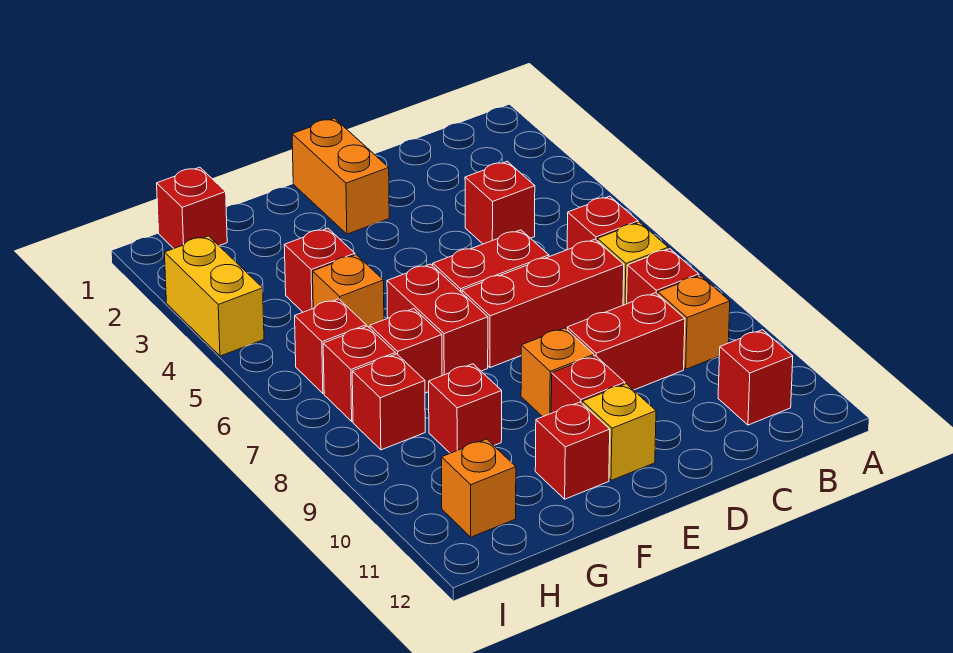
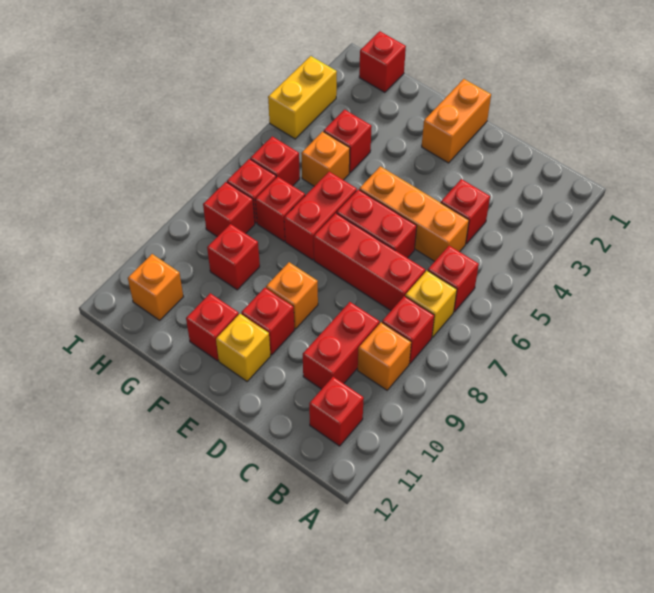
none -> orange 1x3 brick [359,166,469,261]
red 1x2 brick [567,293,685,390] -> red 1x2 brick turned to [303,302,380,389]

